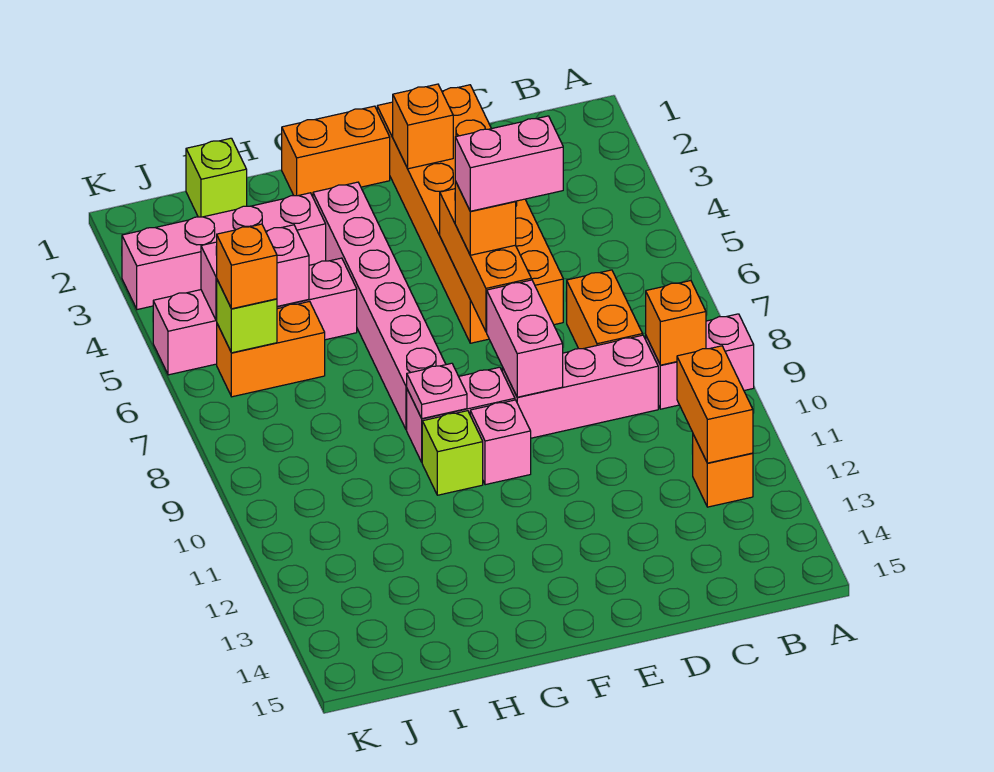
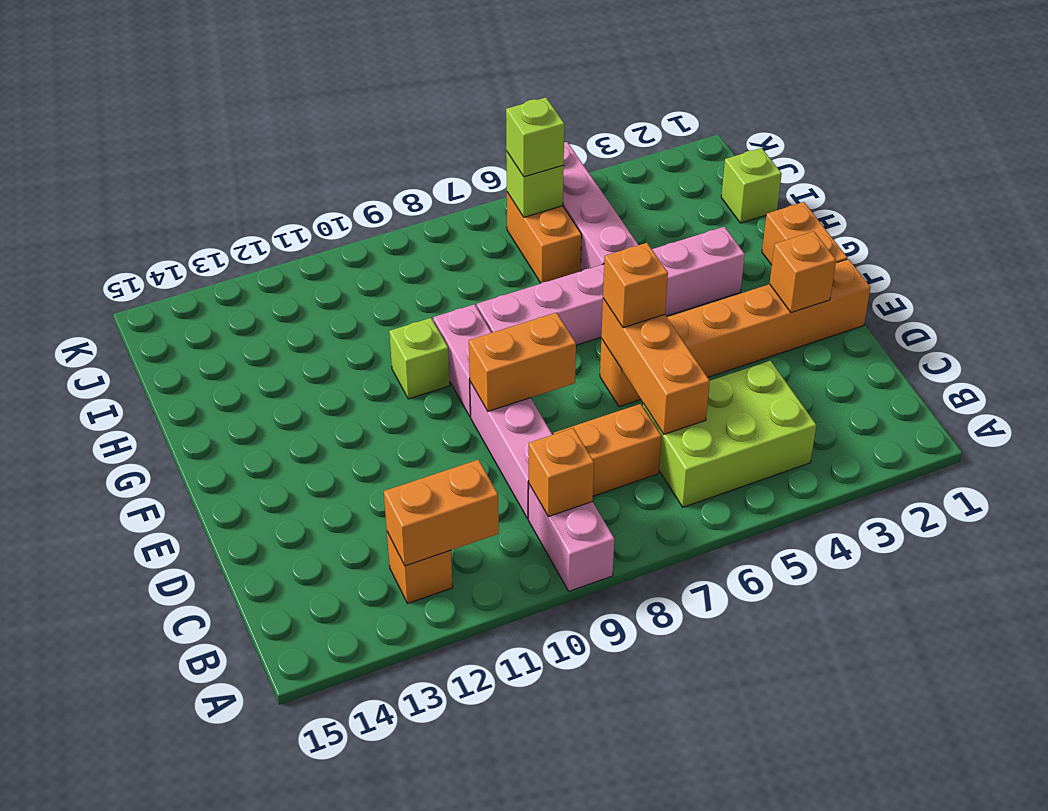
none -> lime 2x3 brick [643,361,816,507]
orange 2x6 brick [377,85,563,343] -> orange 1x6 brick [600,259,871,407]
pink 1x2 brick [455,116,563,211] -> none
orange 1x3 brick [440,189,531,332] -> orange 1x3 brick turned to [601,298,710,434]
pink 1x2 brick [487,280,563,397] -> orange 1x2 brick [469,313,576,411]
pink 1x1 brick [470,400,531,485] -> none
pink 1x1 plate [407,363,467,419] -> none
pink 1x4 brick [122,193,326,310] -> none
pink 1x2 brick [201,225,309,320] -> none
orange 1x1 brick [216,224,277,309] -> lime 1x1 brick [506,98,564,177]

